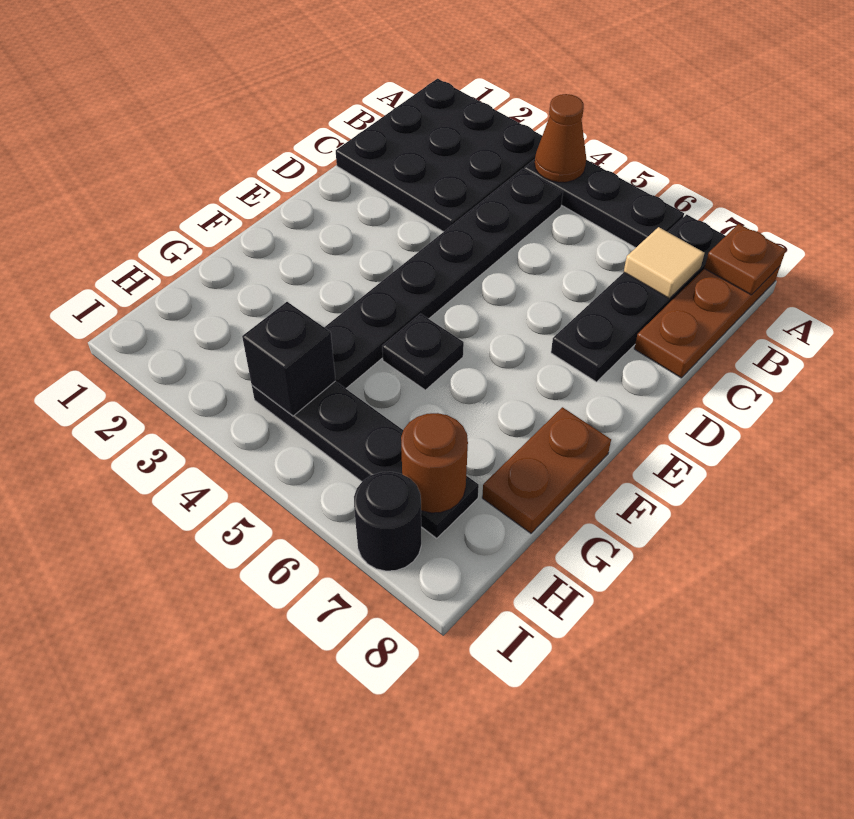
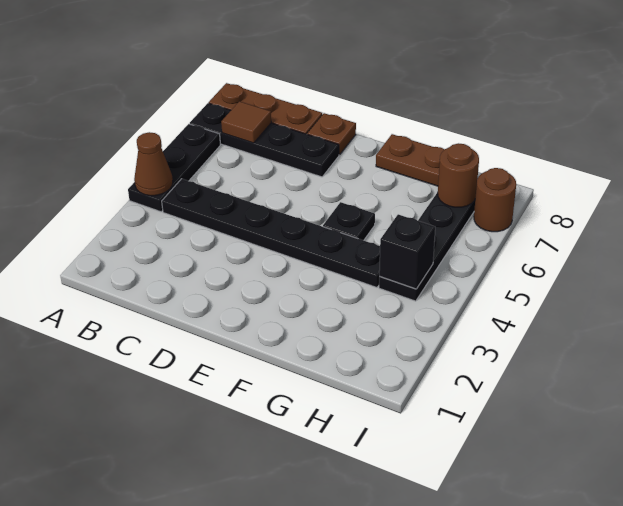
black 3x3 plate [336,79,542,232] -> none
brown 1x1 plate [704,224,786,295] -> brown 1x1 plate moved to [307,113,356,155]
tan 1x1 tile [624,227,704,298] -> brown 1x1 tile [221,101,271,143]
black 1x1 round brick [354,472,421,571] -> brown 1x1 round brick [474,168,516,232]

